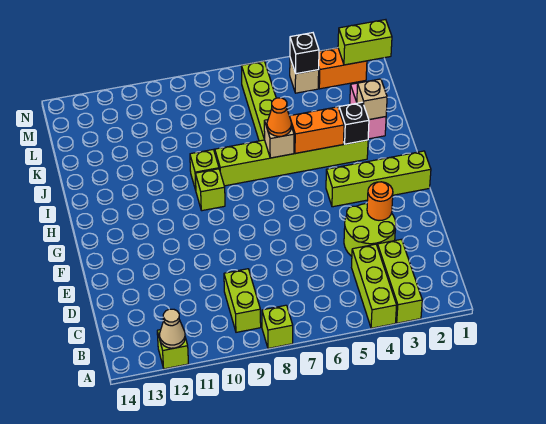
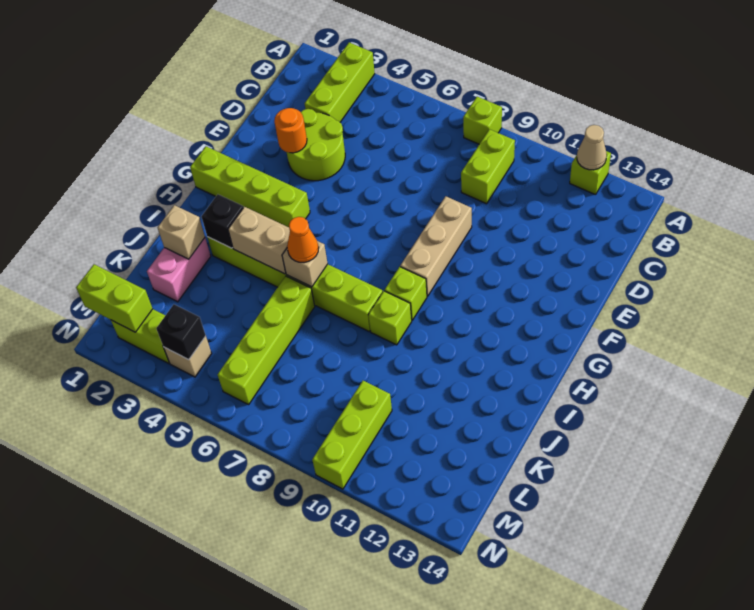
lime 1x3 brick [352,244,397,328] -> lime 1x3 brick moved to [312,381,392,489]
none -> tan 1x3 brick [400,196,472,296]
orange 1x2 brick [290,107,344,153] -> tan 1x2 brick [228,207,290,274]
orange 1x2 brick [318,48,367,89] -> lime 1x2 brick [111,309,169,363]

